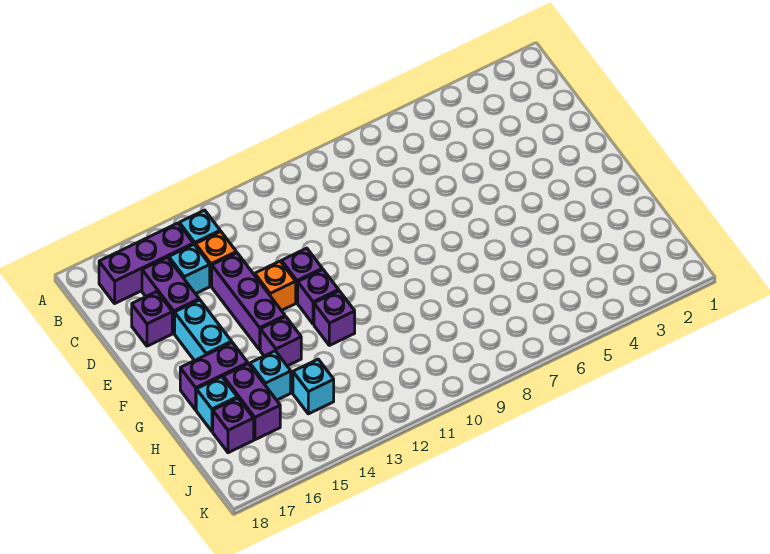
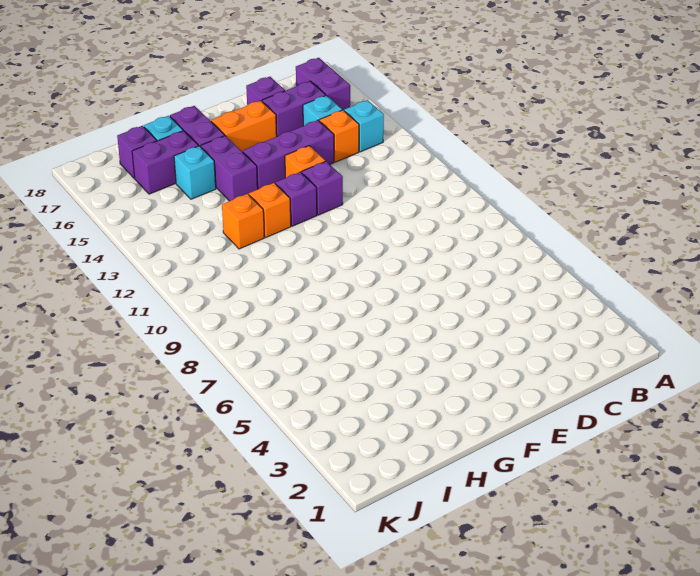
purple 1x3 brick [99,223,193,303] -> purple 1x2 brick [296,58,350,110]
cyan 1x2 brick [175,300,232,361] -> orange 1x2 brick [211,101,277,152]
purple 1x1 brick [314,291,355,345] -> orange 1x1 brick [249,183,291,237]
purple 1x1 brick [260,317,301,366] -> purple 1x2 brick [201,136,258,201]
none -> orange 1x1 brick [222,194,264,249]
cyan 1x1 brick [293,359,334,414] -> none

